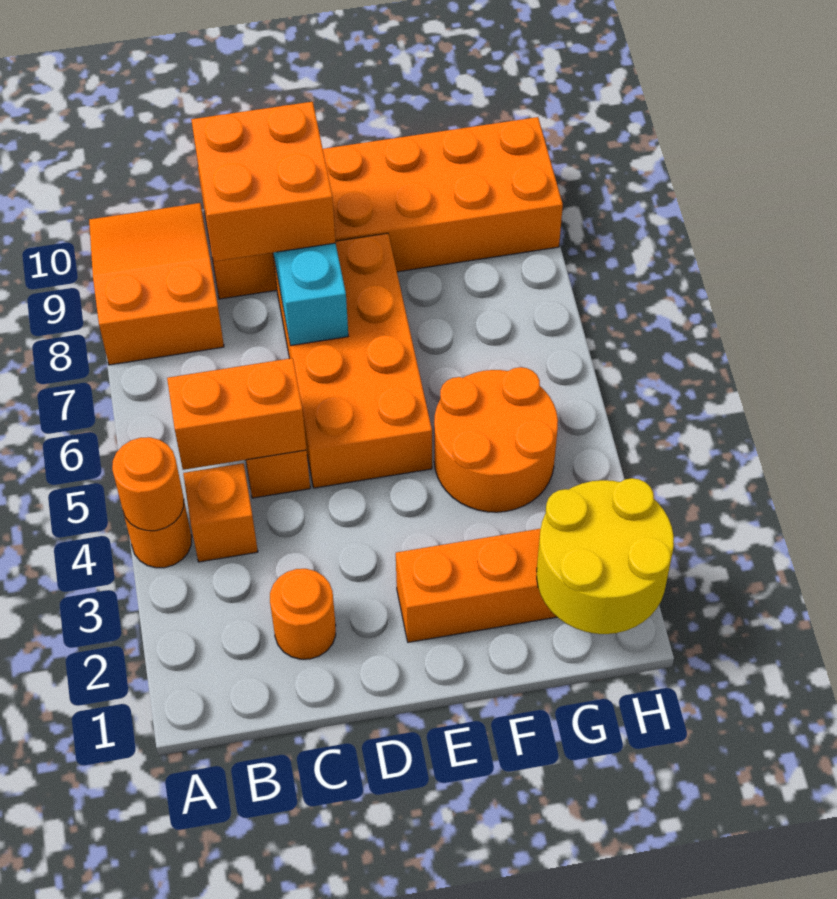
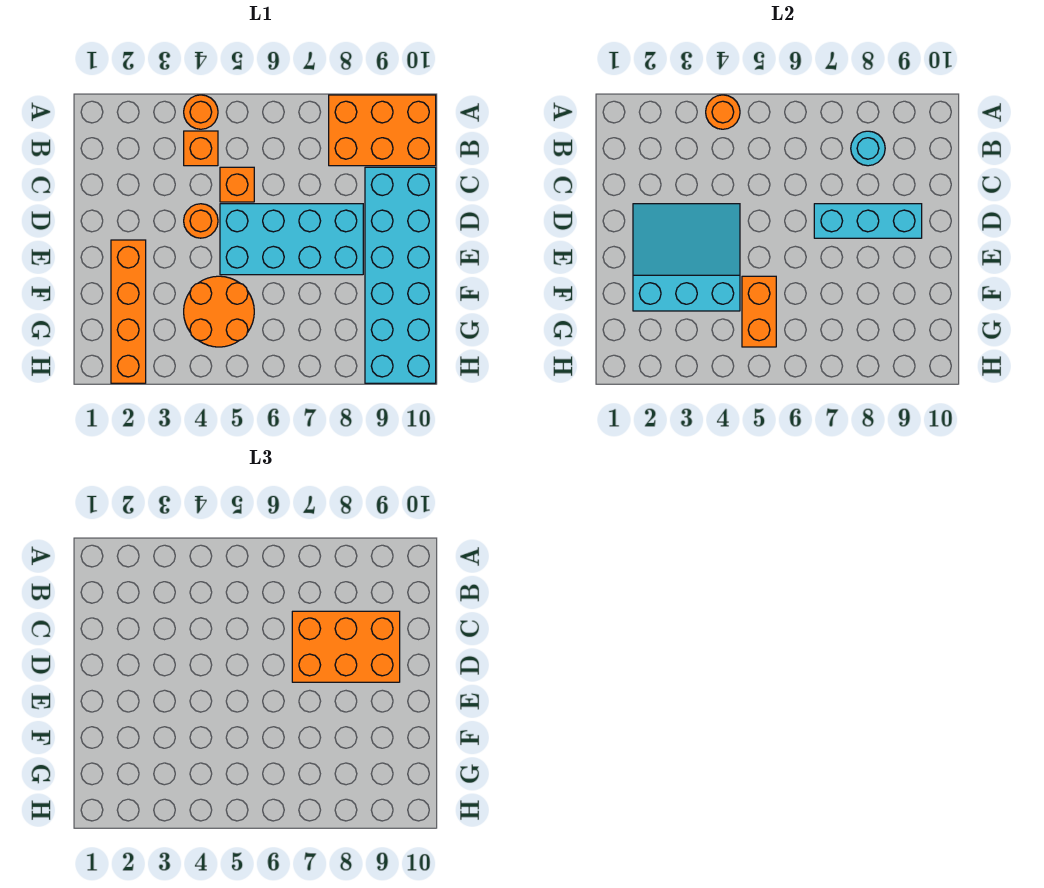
orange 2x3 slope [89,203,224,365] -> orange 2x3 brick [329,95,436,166]
orange 1x2 brick [167,358,307,470] -> orange 1x2 brick moved to [742,276,776,347]
none -> cyan 1x1 round brick [851,131,885,166]
orange 1x1 round brick [270,569,336,659] -> orange 1x1 round brick moved to [184,204,218,238]
orange 2x2 brick [191,102,336,261] -> orange 2x3 brick [292,611,400,682]
orange 2x6 brick [198,117,563,299] -> cyan 2x6 brick [365,167,436,383]
none -> cyan 3x3 slope [633,204,740,311]
orange 2x4 brick [273,233,432,488] -> cyan 2x4 brick [220,204,363,275]
yellow 2x2 round brick [537,478,674,634] -> none

